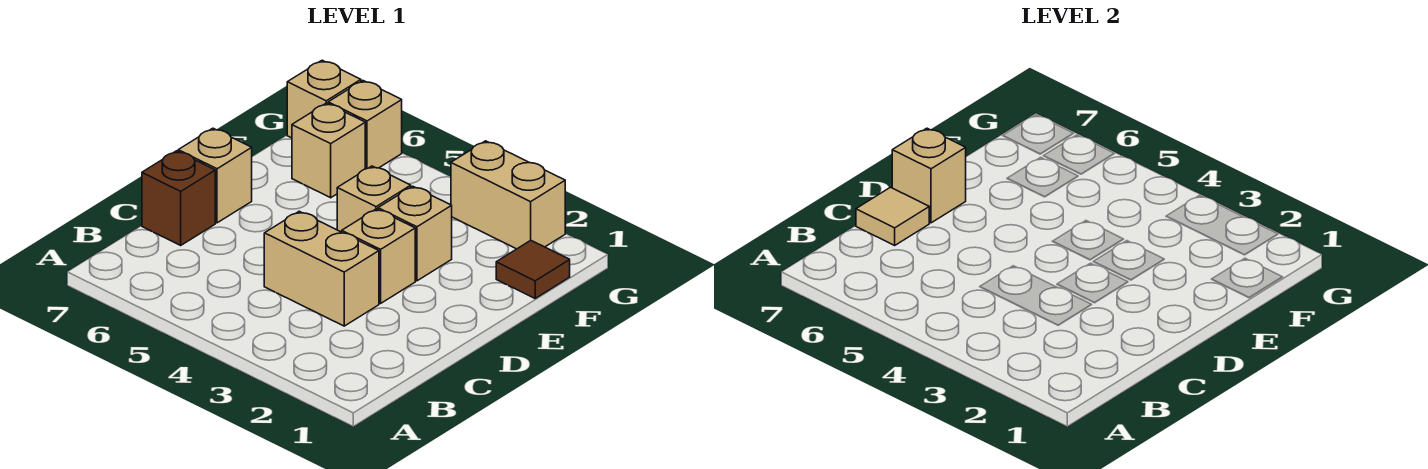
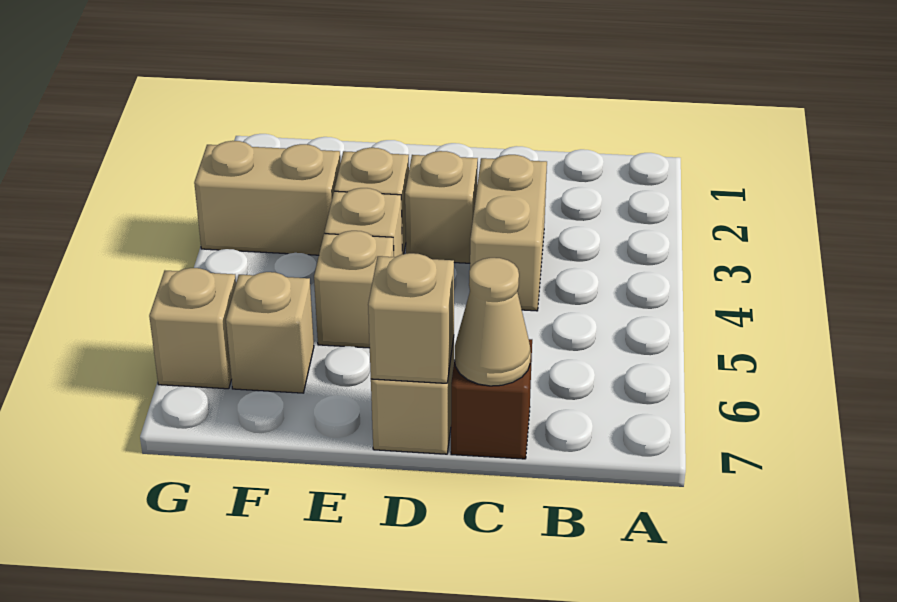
tan 1x1 tile [856,187,929,245] -> tan 1x1 cone [455,258,531,386]
brown 1x1 tile [496,240,570,298] -> none
tan 1x2 brick [451,141,565,249] -> tan 1x2 brick turned to [194,141,340,255]
tan 1x1 brick [287,60,361,138] -> tan 1x1 brick moved to [314,231,394,348]

